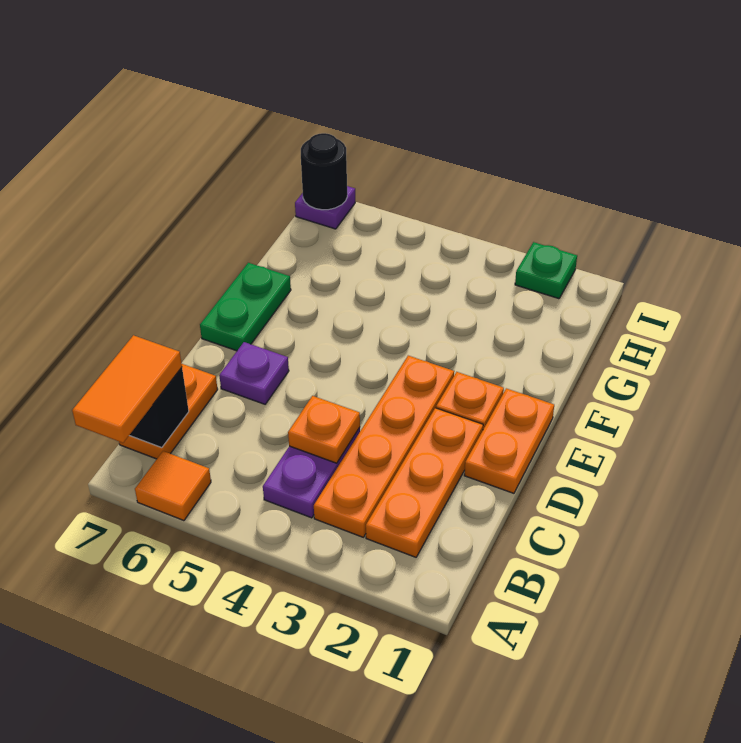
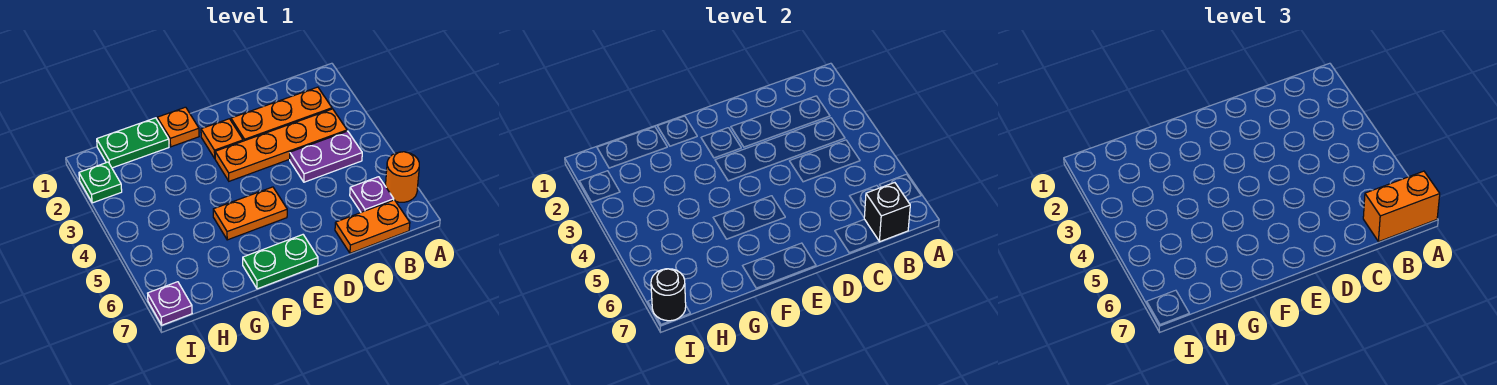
orange 1x1 tile [135,451,211,521] -> orange 1x1 round brick [385,152,419,202]
orange 1x2 tile [72,335,182,443] -> orange 1x2 brick [1363,171,1440,242]
orange 1x1 plate [288,396,360,463] -> orange 1x1 plate moved to [157,107,199,147]
orange 1x2 plate [464,388,554,493] -> orange 1x2 plate moved to [213,187,287,240]
purple 1x1 plate [219,342,289,404] -> purple 1x1 plate moved to [350,177,394,212]
none -> green 1x2 plate [97,118,169,168]

